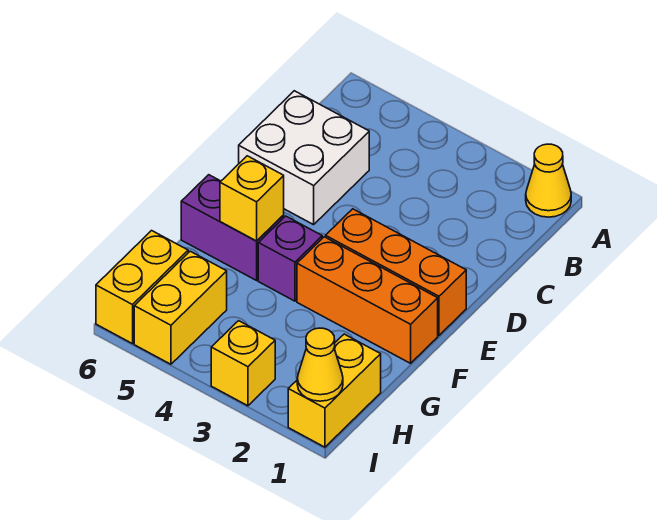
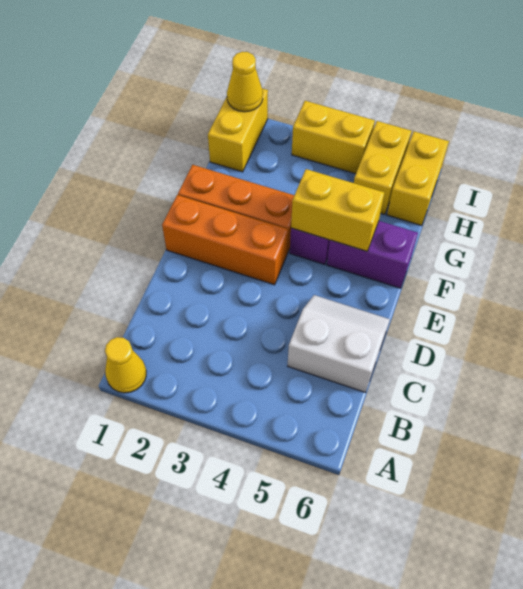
white 2x2 brick [239,91,369,225] -> white 2x2 slope [288,295,390,392]
yellow 1x1 brick [220,156,284,241] -> yellow 1x2 brick [291,169,385,251]
yellow 1x1 brick [211,321,275,406] -> yellow 1x2 brick [292,101,375,174]

